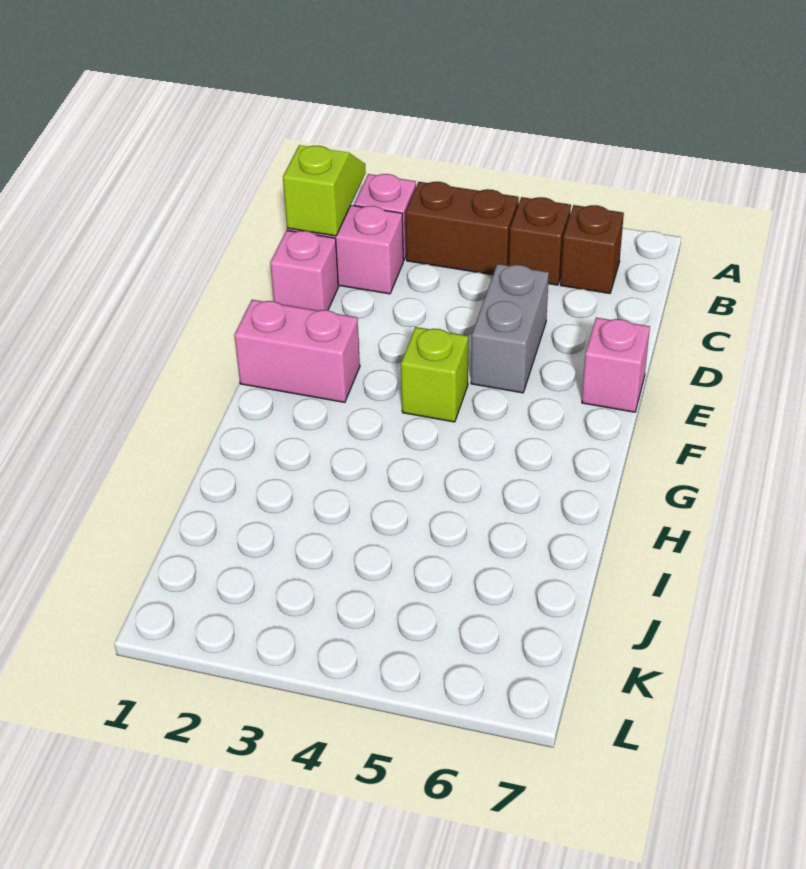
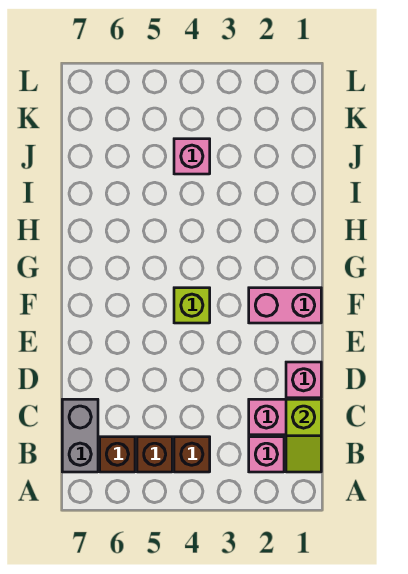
brown 1x2 brick [405,182,519,275] -> brown 1x1 brick [174,437,210,472]
grey 1x2 brick [471,264,549,393] -> grey 1x2 brick moved to [62,399,98,472]
pink 1x1 brick [582,318,650,412] -> pink 1x1 brick moved to [174,139,210,174]

